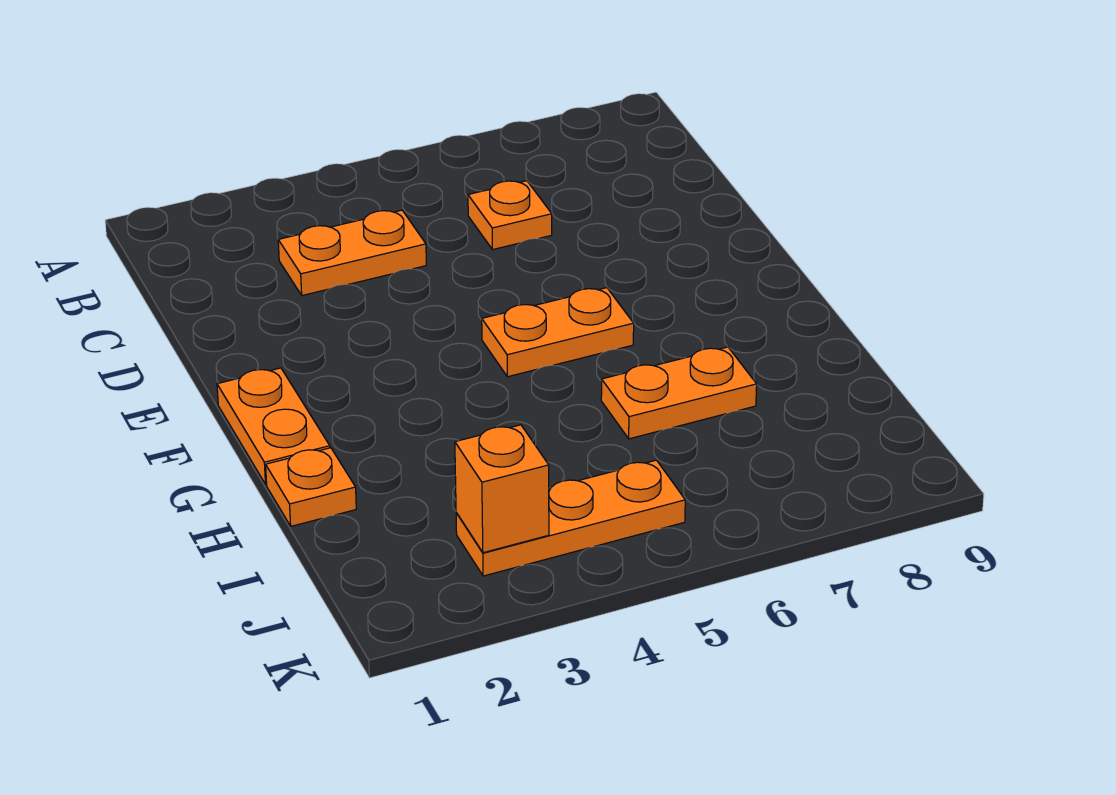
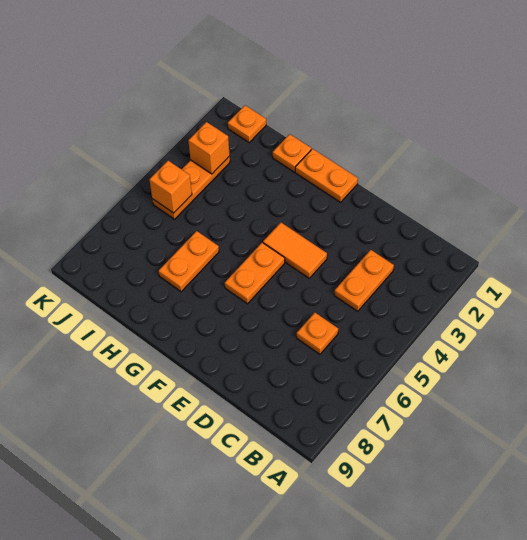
none -> orange 1x2 tile [263,223,327,278]
none -> orange 1x1 plate [228,105,266,143]
none -> orange 1x1 brick [149,161,192,213]

